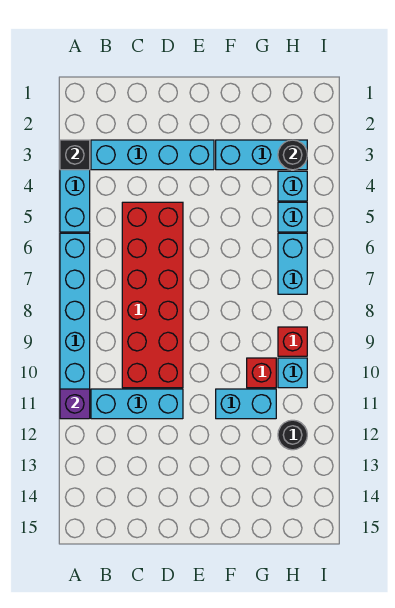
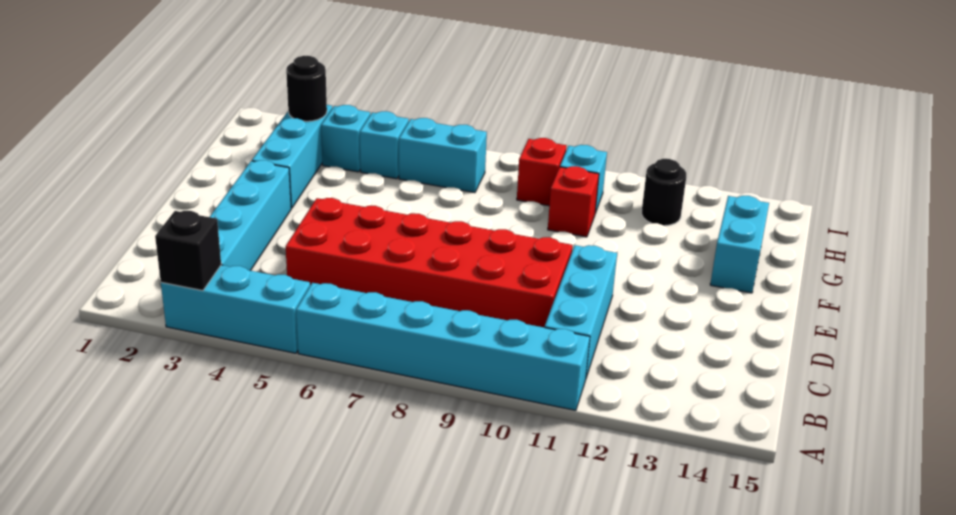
purple 1x1 brick [60,389,90,419] -> none
cyan 1x2 brick [216,389,276,419] -> cyan 1x2 brick moved to [710,196,769,293]

